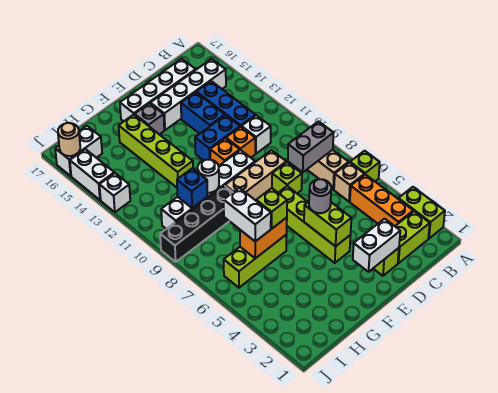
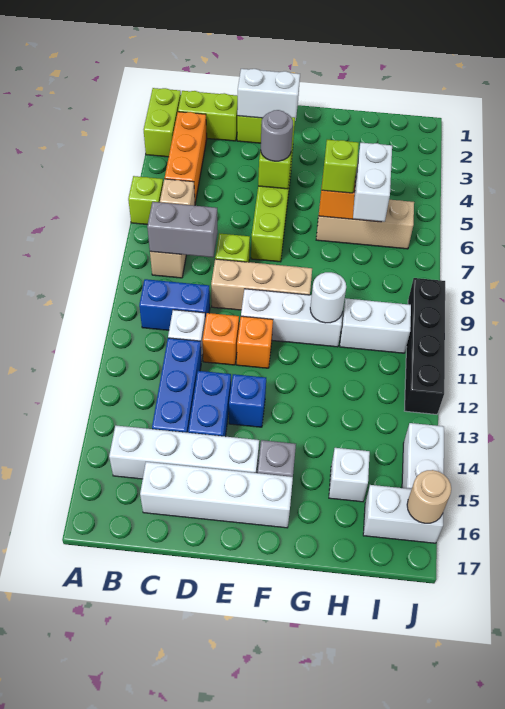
blue 1x2 brick [195,115,240,160] -> blue 1x2 brick moved to [139,279,210,330]
lime 1x3 brick [224,234,287,288] -> tan 1x3 brick [316,200,414,249]
black 1x4 brick [160,186,233,262] -> black 1x4 brick turned to [405,278,445,414]
lime 1x4 brick [119,115,193,187] -> none
blue 1x1 brick [177,168,208,208] -> blue 1x1 brick moved to [229,374,266,427]
white 1x1 brick [99,173,130,212] -> white 1x1 brick moved to [329,448,370,502]

